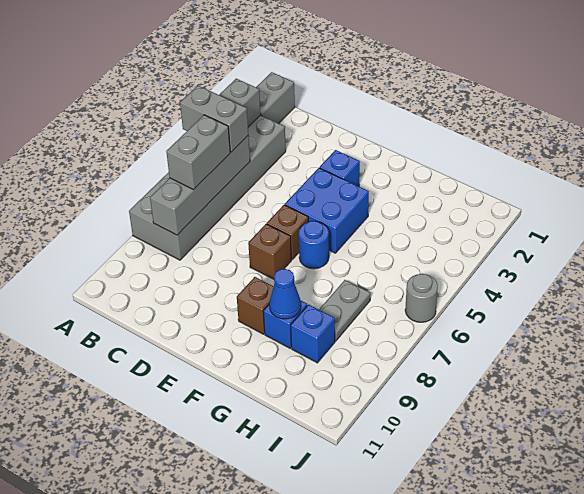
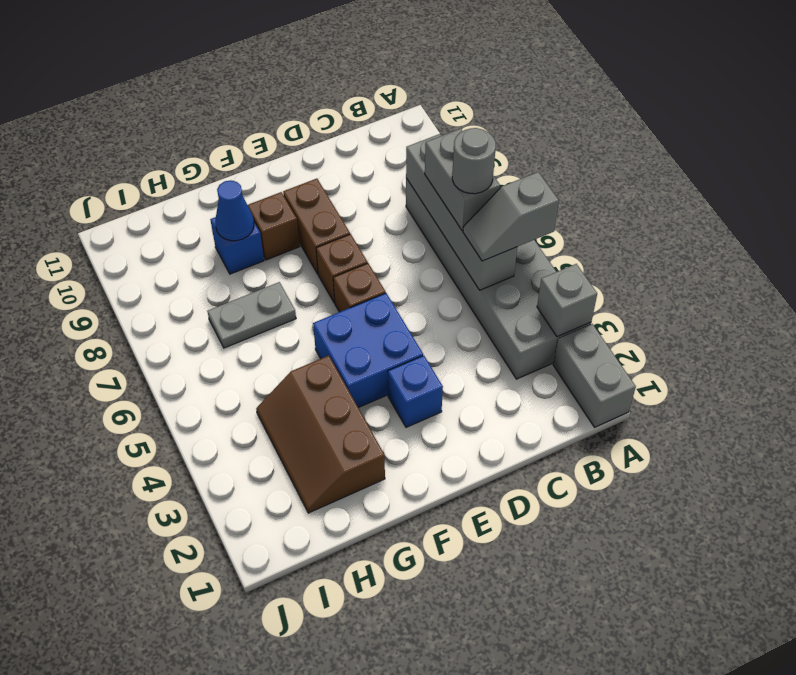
grey 1x2 brick [180,86,249,152] -> grey 1x2 slope [463,172,559,261]
none -> brown 1x2 brick [283,179,350,274]
blue 1x1 round brick [299,221,329,269] -> none
none -> brown 2x3 slope [256,356,385,513]
grey 1x2 plate [319,280,370,341] -> grey 1x2 plate turned to [207,282,296,348]
blue 1x1 brick [291,304,335,363] -> none
grey 1x1 round brick [405,274,438,322] -> grey 1x1 round brick moved to [452,128,496,194]

